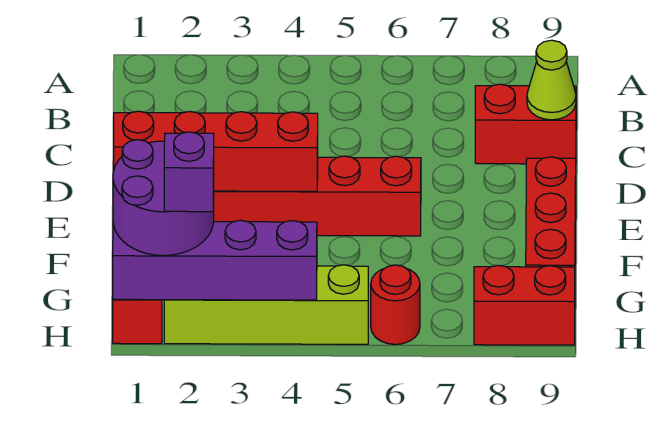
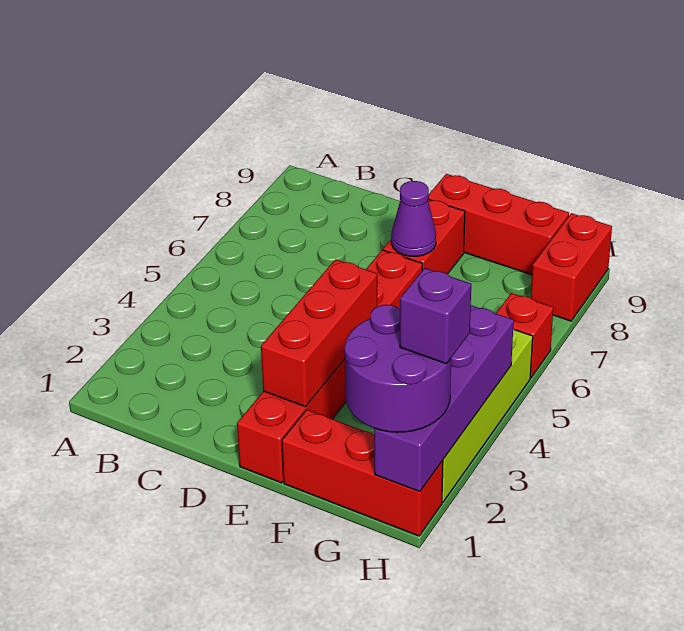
red 1x2 brick [475,84,576,164] -> red 1x2 brick moved to [383,199,465,274]
lime 1x1 cone [527,40,576,120] -> none
red 1x4 brick [114,111,318,191] -> red 1x3 brick [261,259,377,407]
none -> purple 1x1 cone [391,181,436,256]
red 1x1 round brick [371,265,420,344] -> red 1x1 brick [496,293,553,378]

